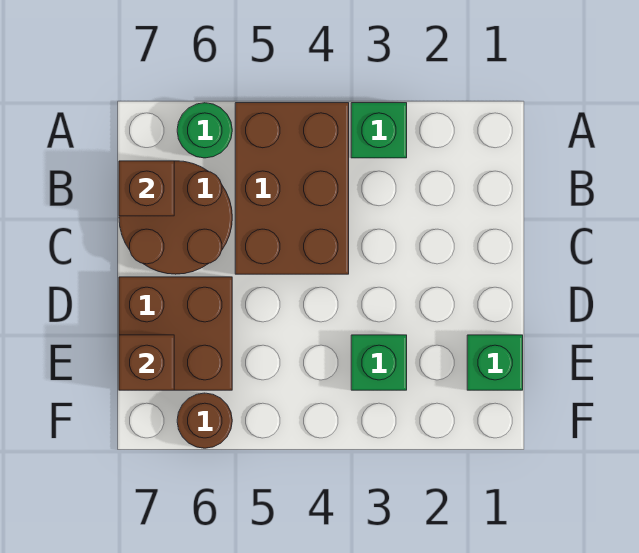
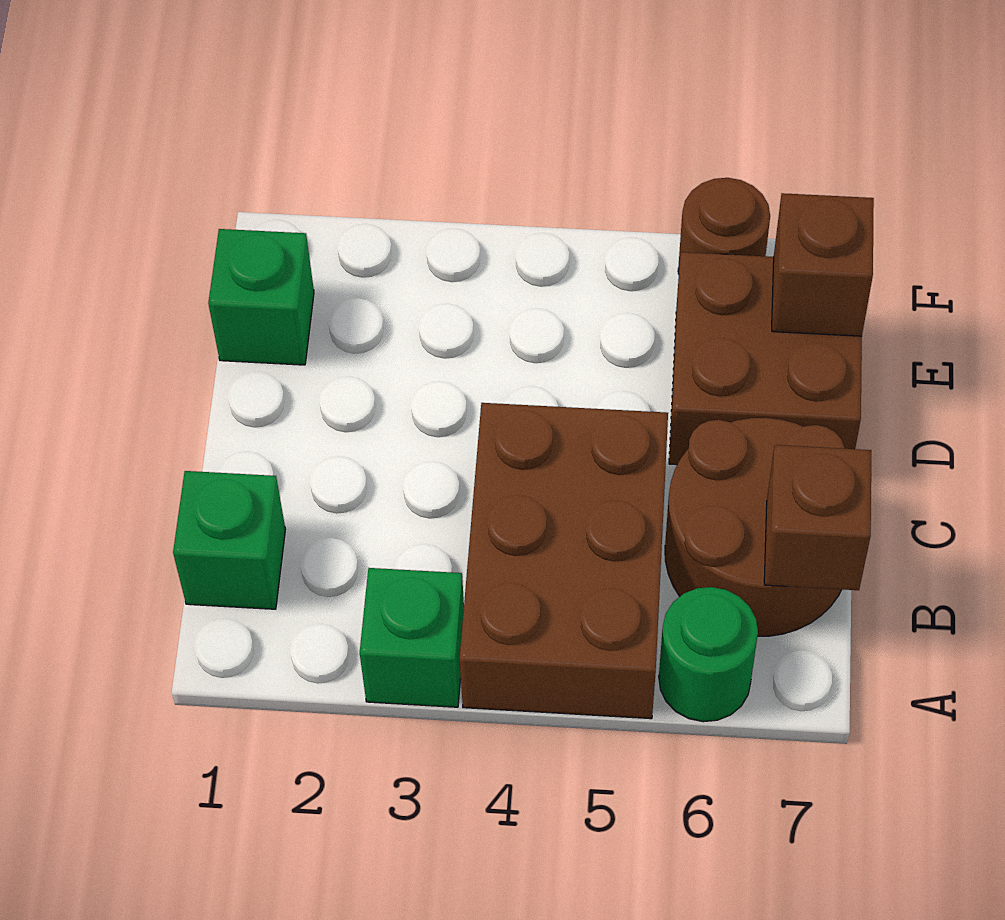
green 1x1 brick [351,335,407,390] -> green 1x1 brick moved to [173,471,285,609]

